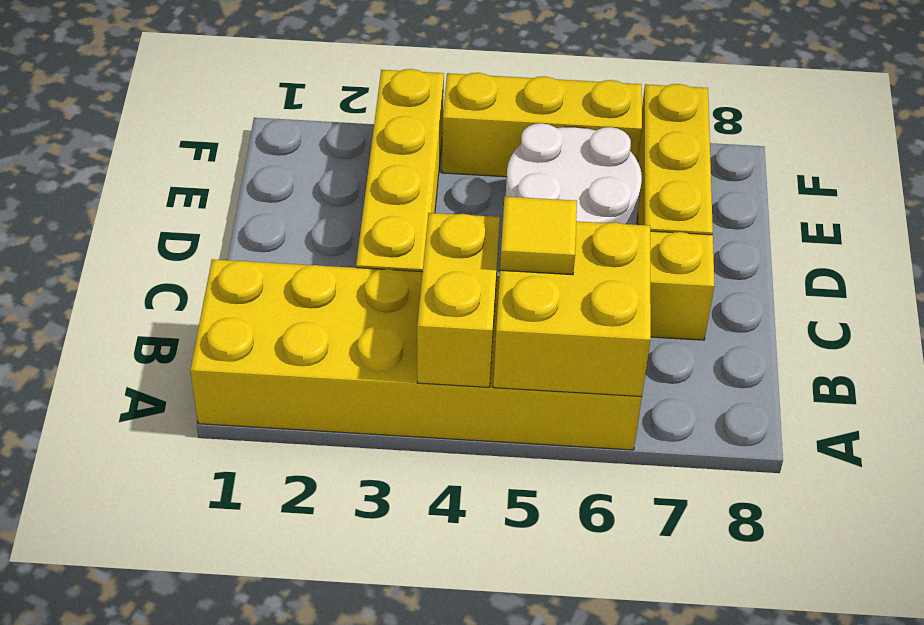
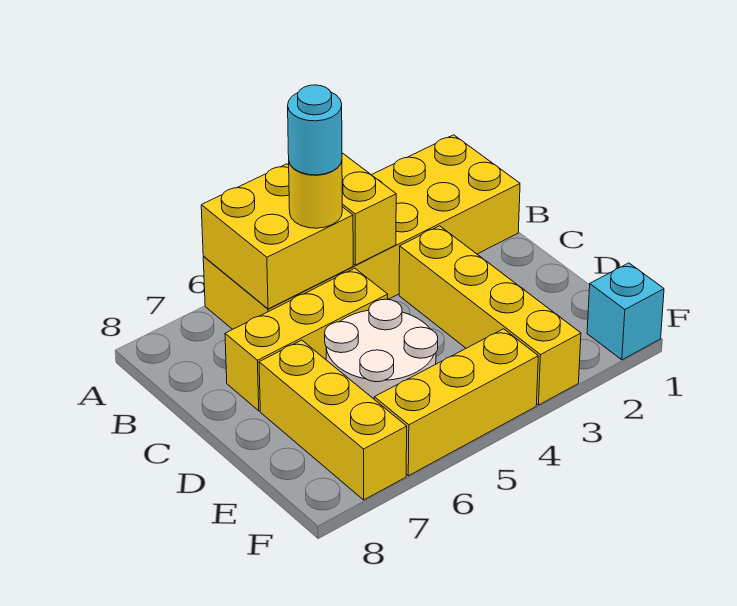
yellow 1x1 tile [500,196,577,275] -> yellow 1x1 round brick [289,161,342,228]
none -> cyan 1x1 round brick [288,85,342,175]
none -> cyan 1x1 brick [587,263,664,360]

